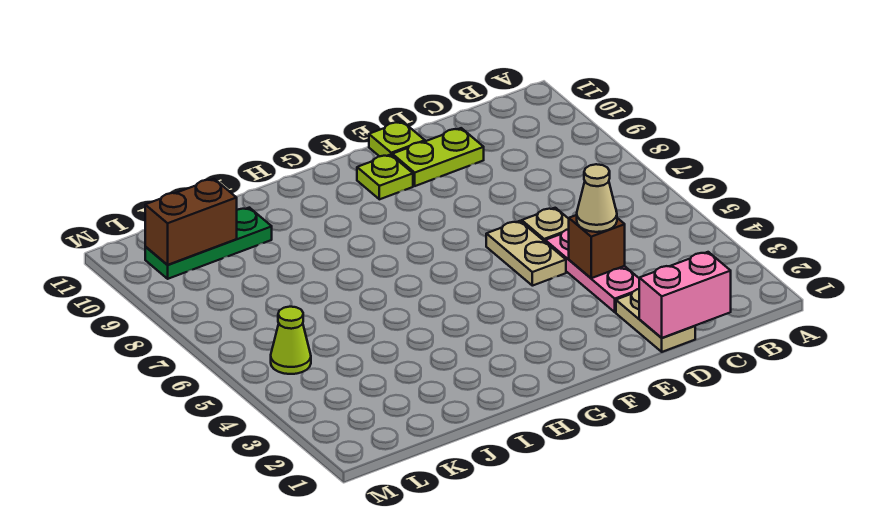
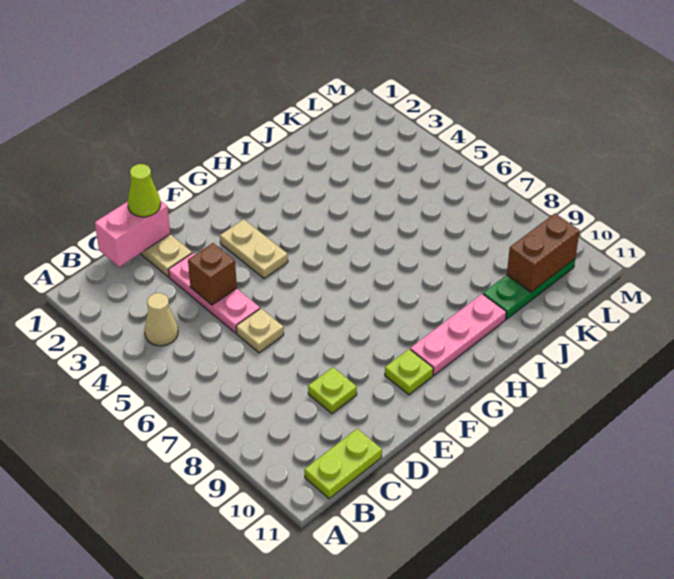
tan 1x1 cone [577,164,617,232] -> tan 1x1 cone moved to [144,293,178,346]
lime 1x2 plate [392,128,484,186] -> lime 1x2 plate moved to [304,429,382,499]
tan 1x2 plate [486,221,566,286] -> tan 1x2 plate moved to [220,219,288,279]
lime 1x1 plate [369,121,425,156] -> lime 1x1 plate moved to [308,367,357,414]
none -> pink 1x3 plate [410,294,506,375]
lime 1x1 cone [271,307,311,374] -> lime 1x1 cone moved to [128,164,161,217]

